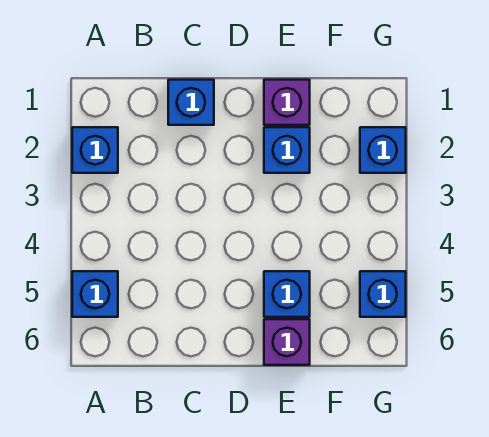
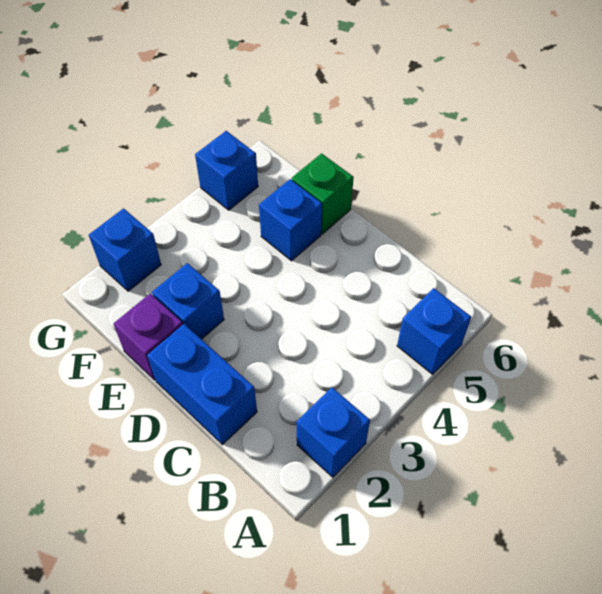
blue 1x1 brick [168,80,214,125] -> blue 1x2 brick [147,324,257,445]
purple 1x1 brick [264,319,310,365] -> green 1x1 brick [292,153,354,234]

